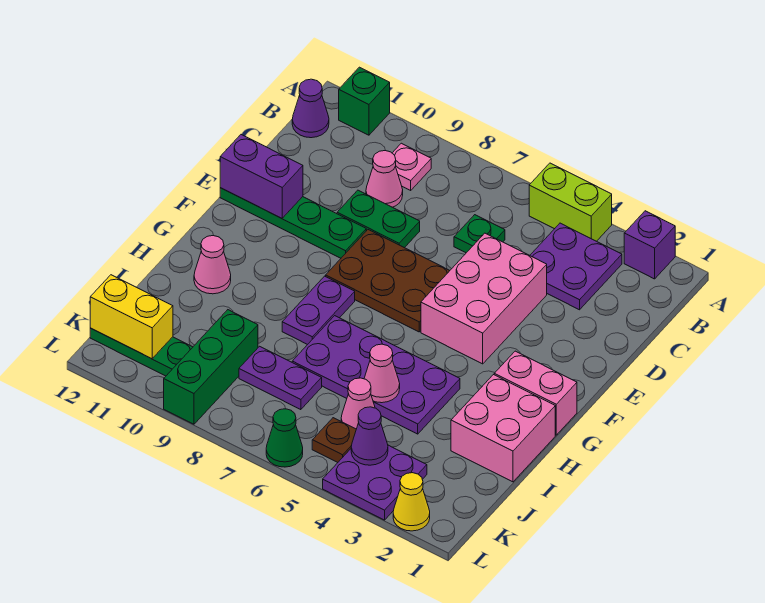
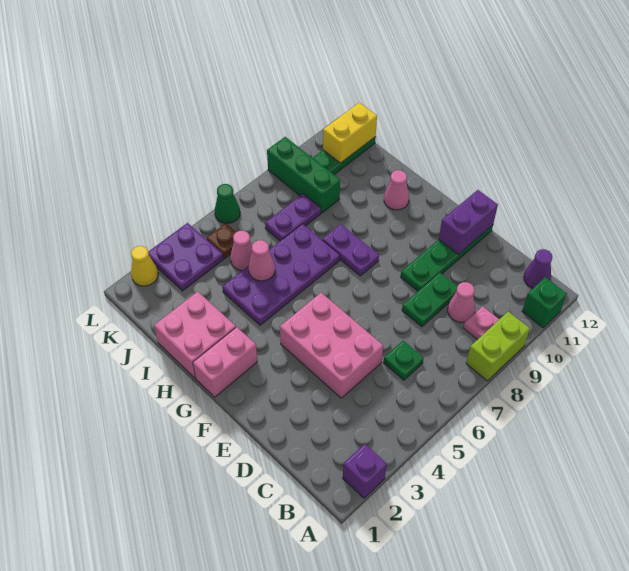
lime 1x2 brick [529,163,612,241] -> lime 1x2 brick moved to [466,312,530,381]
purple 2x2 plate [530,223,622,310] -> none
brown 2x3 plate [326,230,450,332] -> none
purple 1x1 cone [351,407,388,465] -> none

